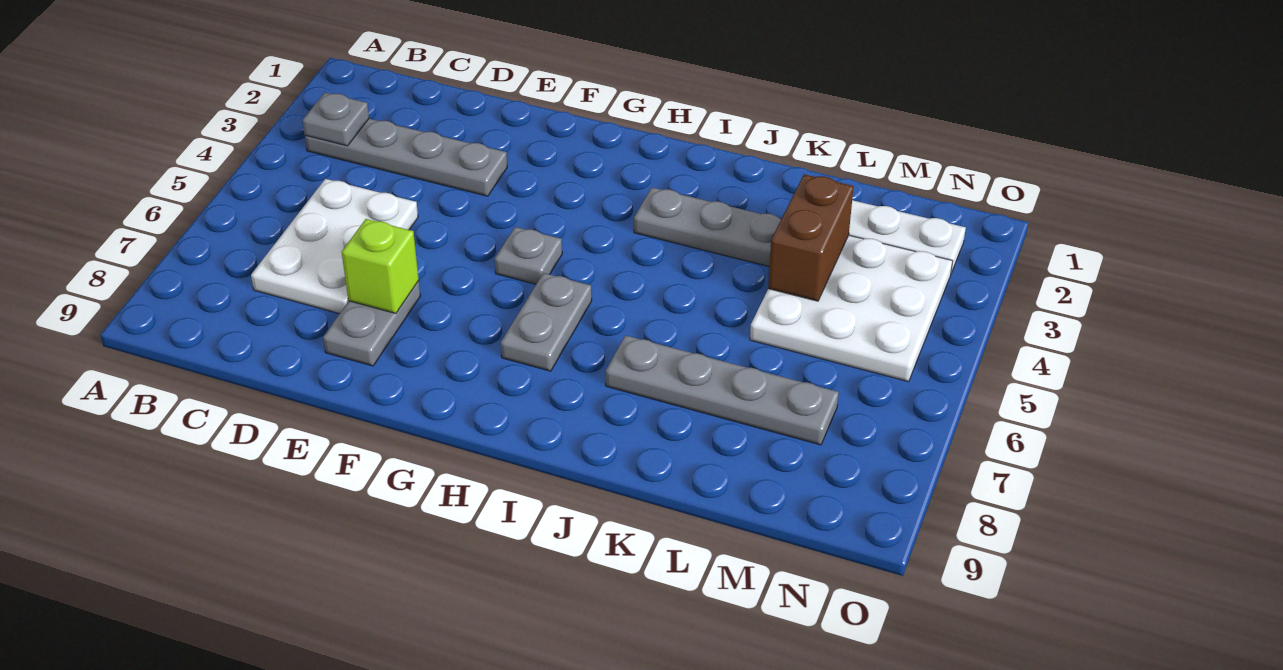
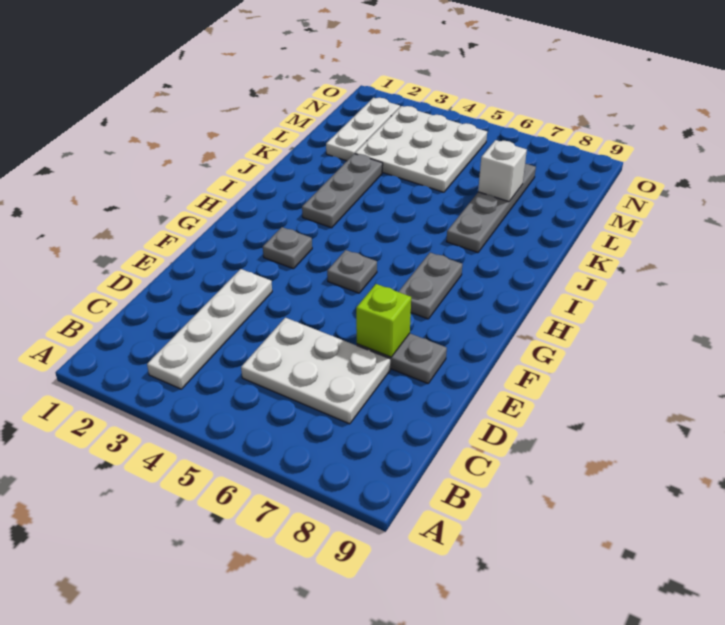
grey 1x4 plate [305,119,507,196] -> white 1x4 plate [147,269,272,389]
grey 1x1 plate [302,93,369,146] -> grey 1x1 plate moved to [263,227,312,269]
grey 1x2 plate [501,273,592,371] -> grey 1x2 plate turned to [399,253,462,319]
brown 1x2 brick [768,174,854,301] -> none
none -> white 1x1 brick [478,140,527,202]

